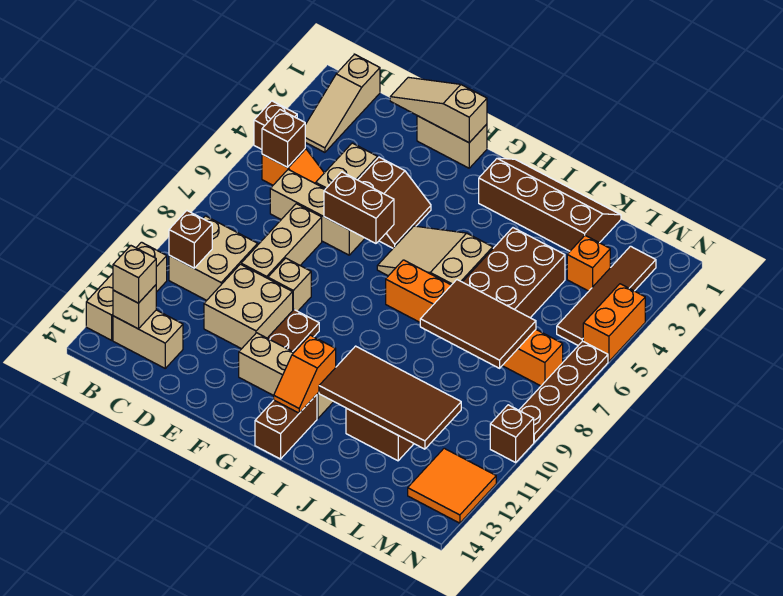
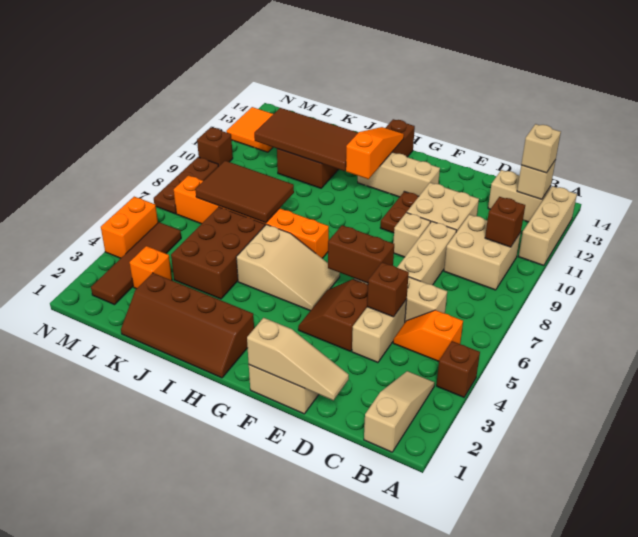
brown 1x1 brick [262,110,305,167] -> brown 1x1 brick moved to [367,262,409,317]
orange 1x2 slope [274,335,336,413] -> orange 1x3 slope [346,127,404,179]
brown 1x4 plate [519,341,608,442] -> brown 1x3 plate [154,157,218,214]

